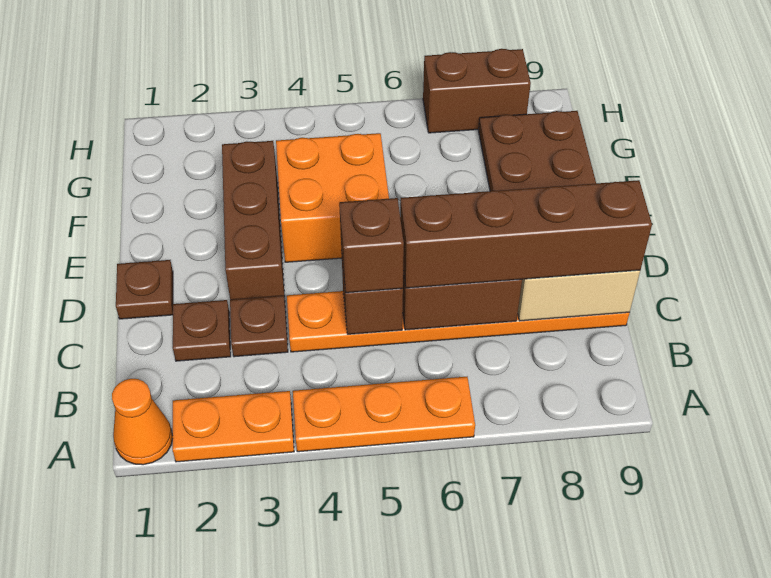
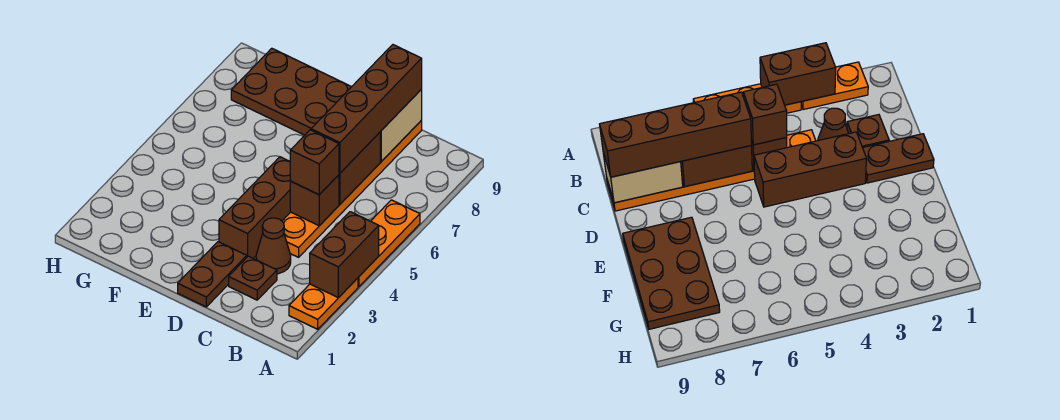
orange 1x1 cone [112,379,173,465] -> none
brown 1x1 plate [230,296,288,357] -> brown 1x1 cone [256,218,291,274]
brown 1x1 plate [116,260,173,319] -> brown 1x2 plate [178,242,247,307]
brown 1x3 brick [222,141,285,300] -> brown 1x3 brick turned to [219,157,290,258]
orange 2x2 brick [276,133,389,262] -> none
brown 1x2 brick [423,49,531,133] -> brown 1x2 brick moved to [310,212,379,298]

